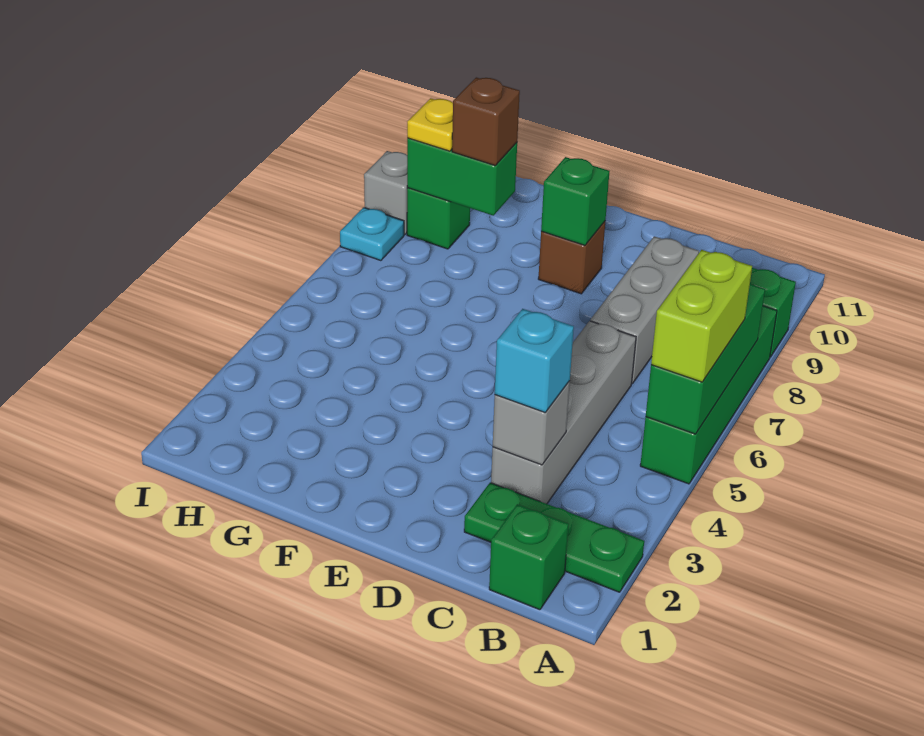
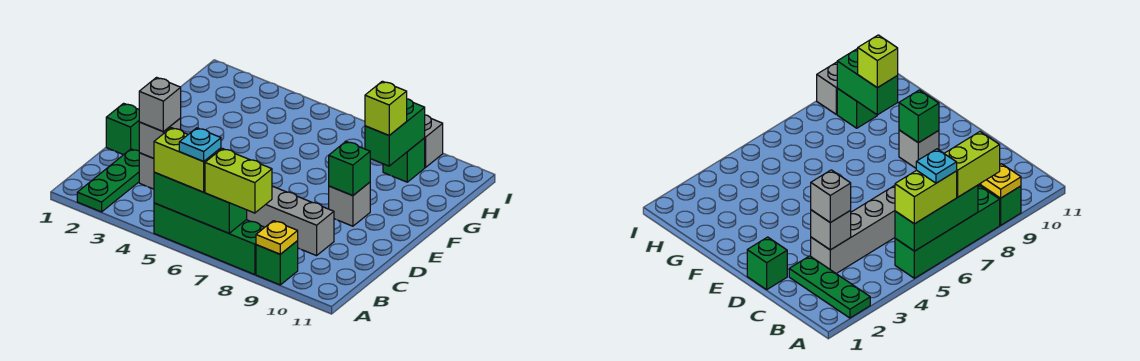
none -> lime 1x2 brick [205,149,272,213]
green 1x1 brick [489,504,569,610] -> green 1x1 brick moved to [106,103,139,155]
cyan 1x1 brick [495,309,574,413] -> grey 1x1 brick [139,77,181,132]
brown 1x1 brick [538,222,605,294] -> grey 1x1 brick [329,182,370,226]
brown 1x1 brick [452,77,520,166] -> lime 1x1 brick [365,81,407,135]
yellow 1x1 plate [407,98,453,151] -> yellow 1x1 plate moved to [256,221,298,254]
cyan 1x1 plate [340,207,404,261] -> cyan 1x1 plate moved to [179,128,221,161]

